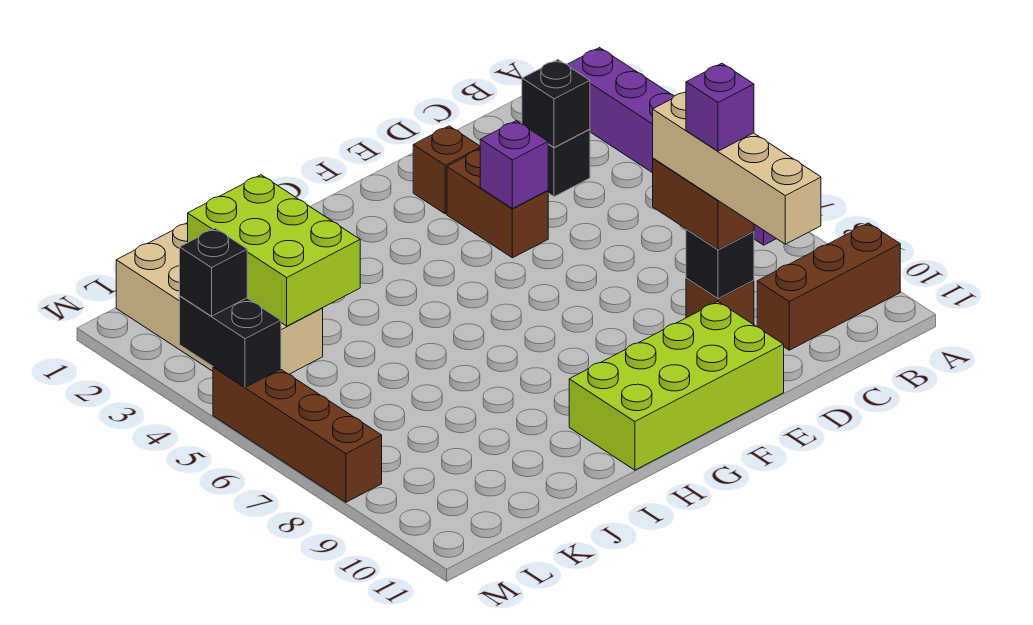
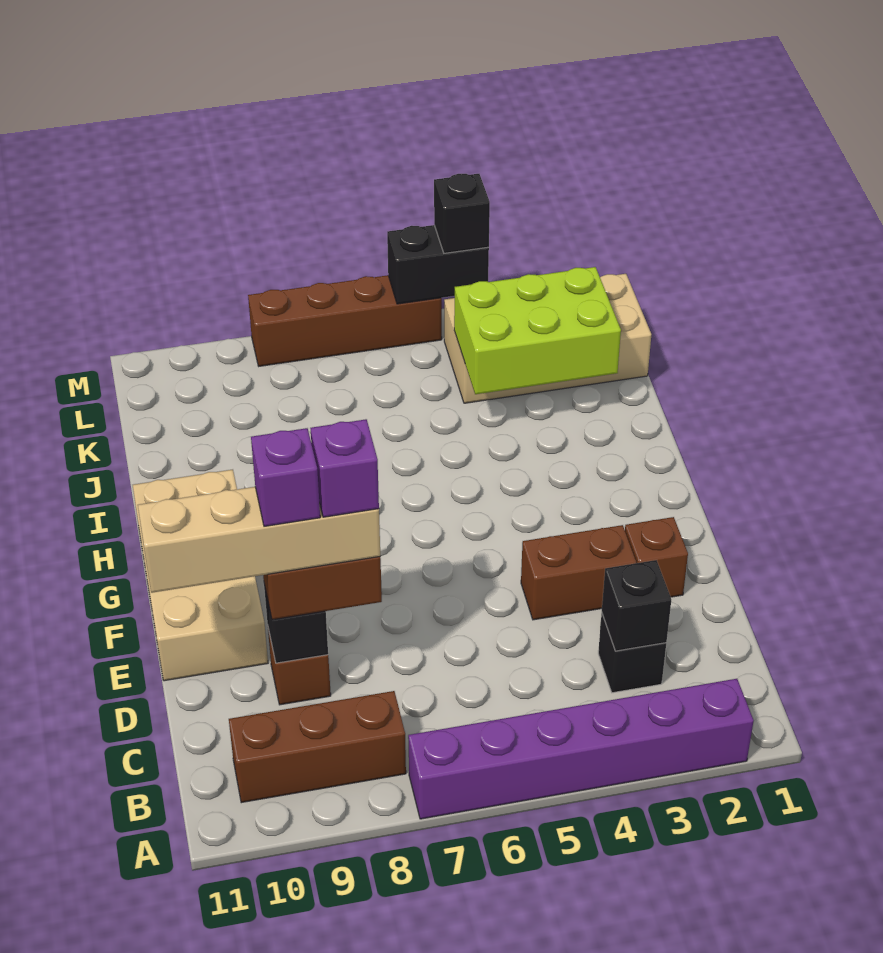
brown 1x3 brick [757,223,900,350] -> brown 1x3 brick turned to [229,691,406,803]
purple 1x1 brick [480,121,548,209] -> purple 1x1 brick moved to [311,419,379,517]
lime 2x4 brick [569,302,784,470] -> tan 2x4 brick [133,470,268,681]

